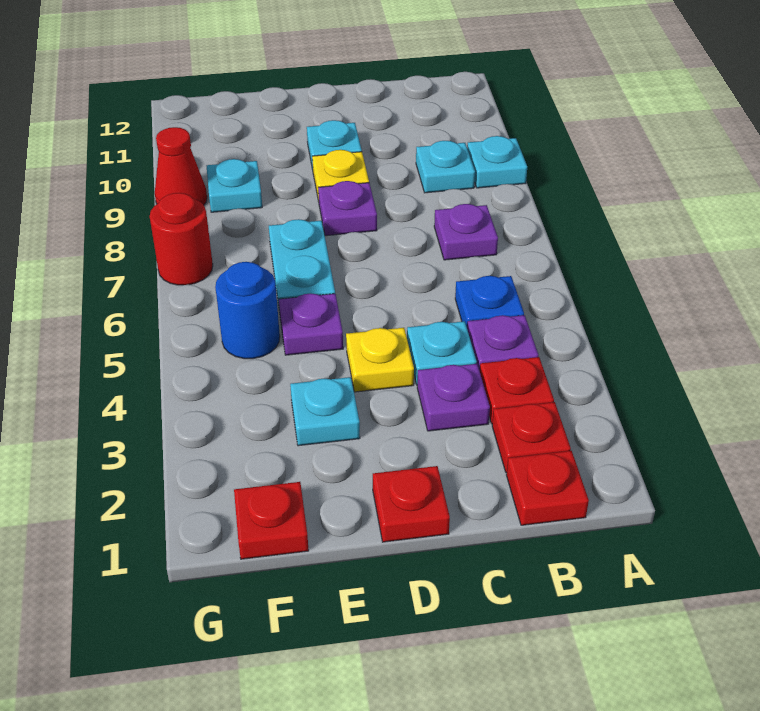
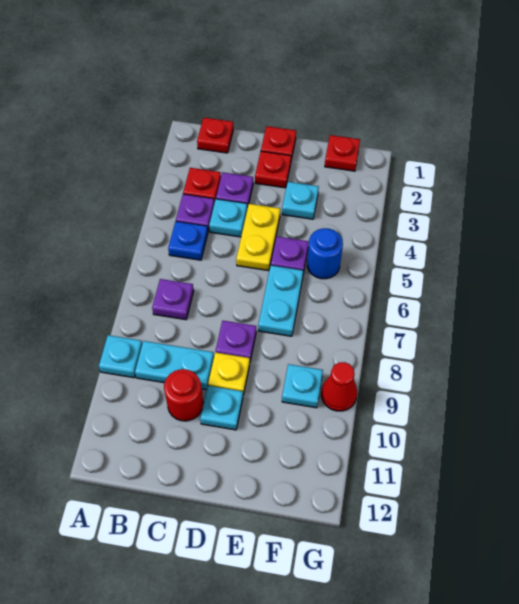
red 1x1 plate [492,402,571,473] -> red 1x1 plate moved to [255,151,291,188]
cyan 1x1 plate [416,141,475,193] -> cyan 1x2 plate [135,341,214,390]
yellow 1x1 plate [346,328,414,392] -> yellow 1x2 plate [236,204,280,271]
red 1x1 round brick [150,193,213,285] -> red 1x1 round brick moved to [164,369,203,421]

